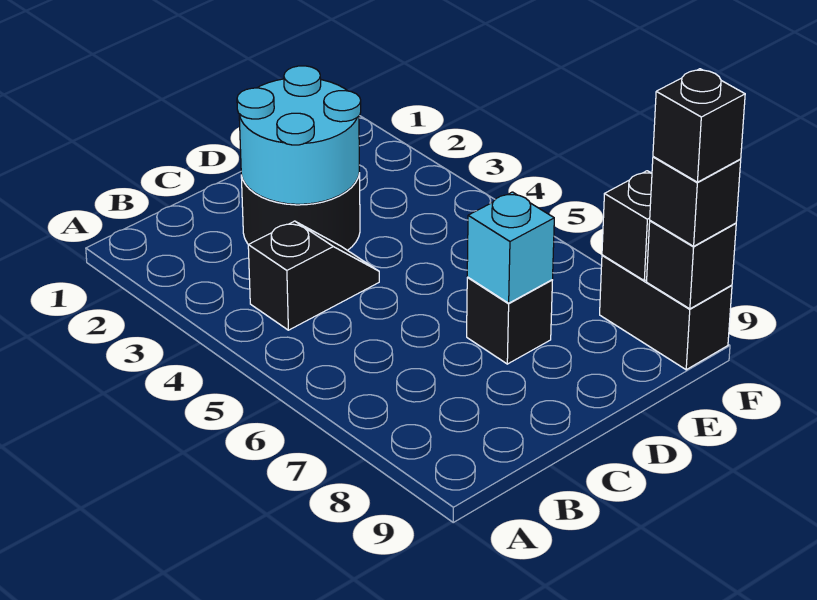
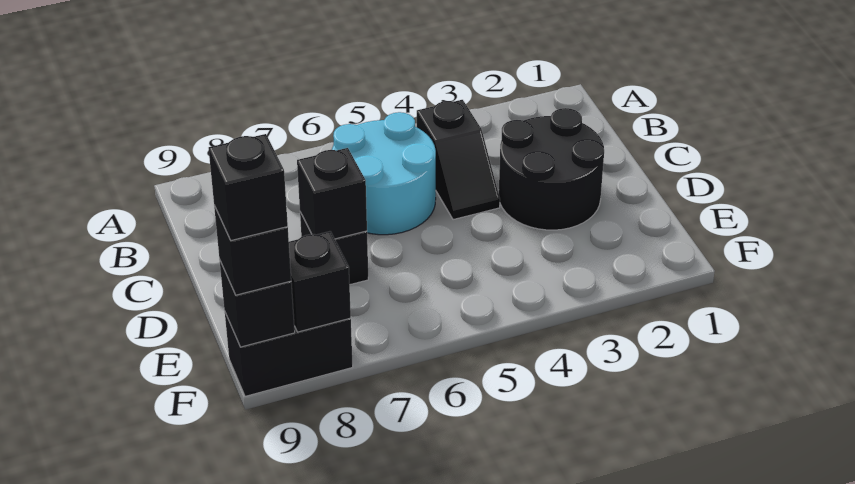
cyan 2x2 round brick [237,66,361,204] -> cyan 2x2 round brick moved to [332,112,436,235]
cyan 1x1 brick [467,192,554,303] -> black 1x1 brick [297,148,367,239]

